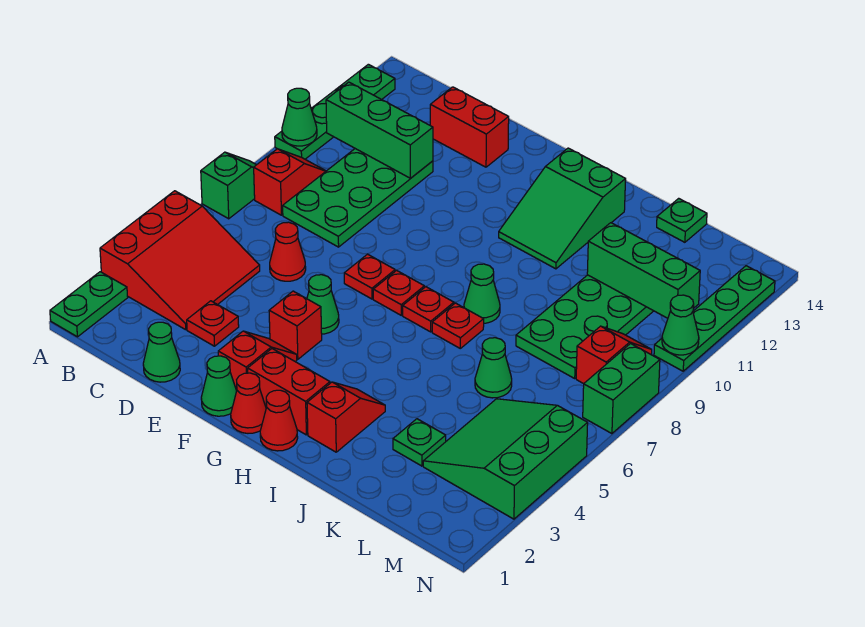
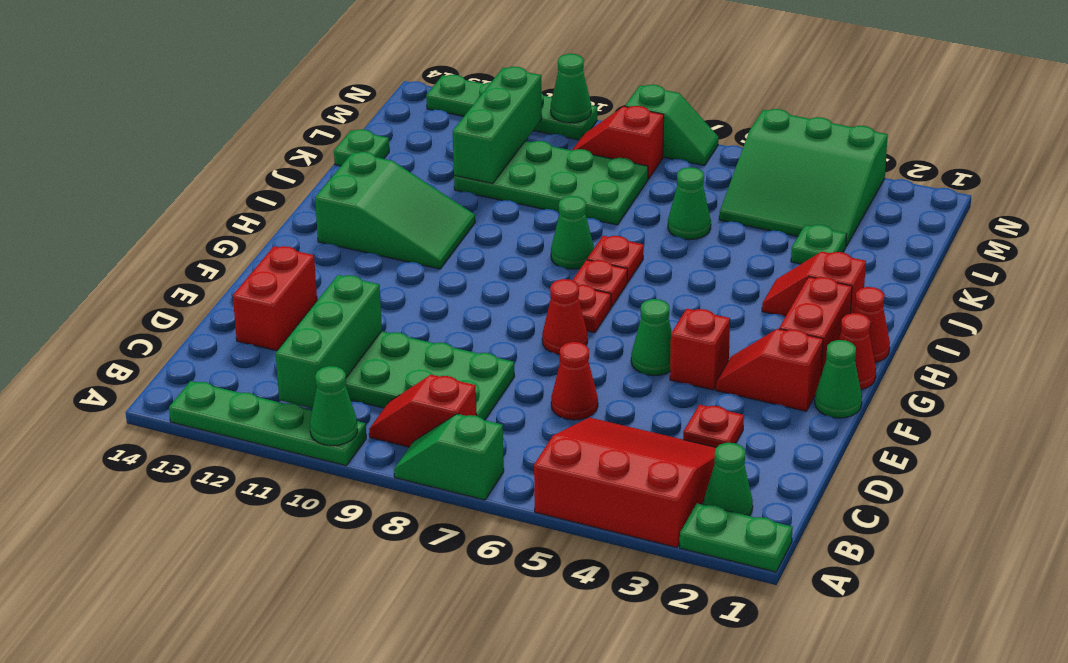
green 1x1 cone [143,322,180,382] -> green 1x1 cone moved to [704,443,753,516]
red 1x1 plate [344,254,395,299] -> red 1x1 cone [542,279,588,355]
green 1x2 brick [583,344,660,434] -> green 1x2 slope [625,85,718,166]

